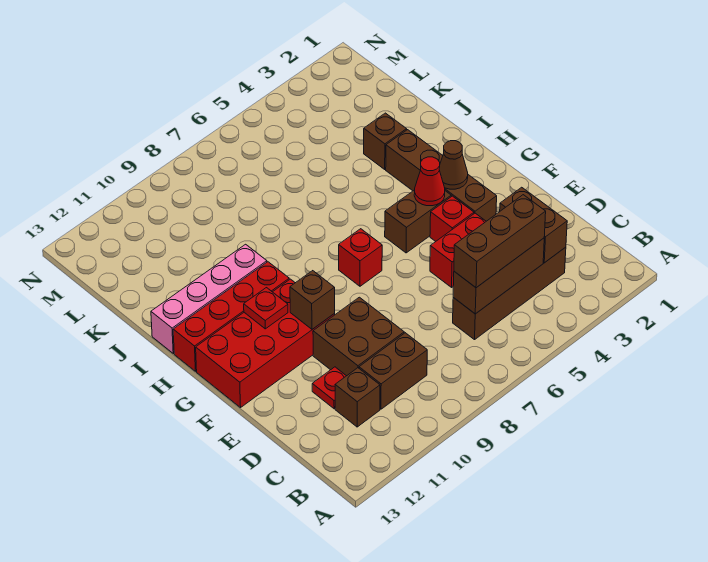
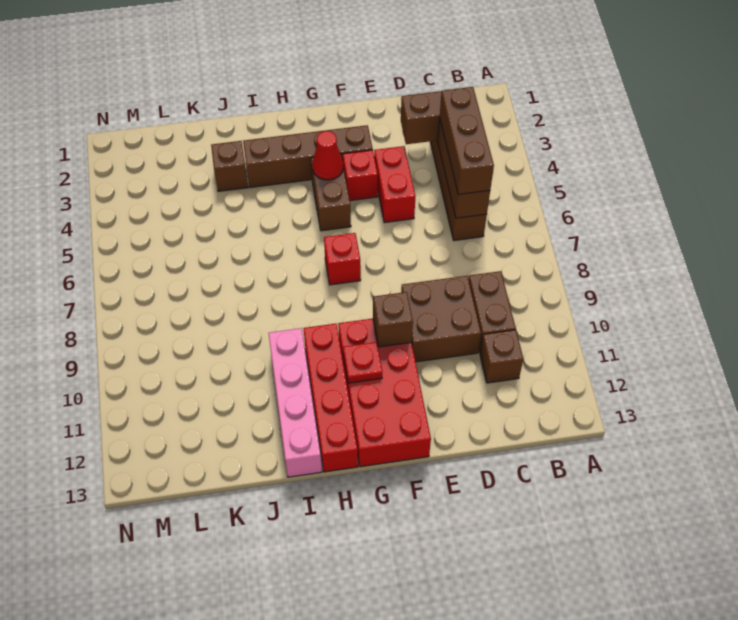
red 1x1 plate [312,367,346,409] -> none
brown 1x1 cone [439,141,468,189] -> none

